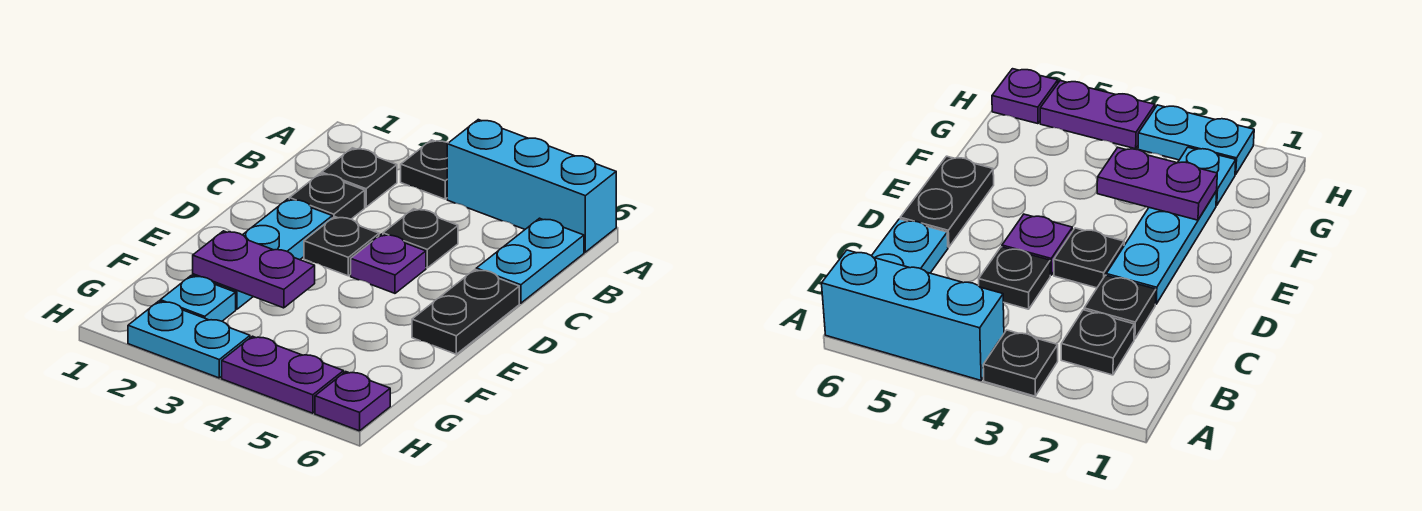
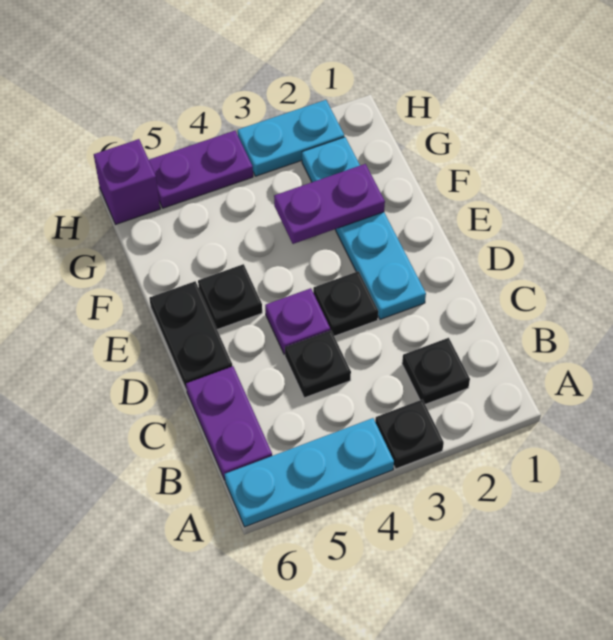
cyan 1x3 brick [447,120,616,252] -> cyan 1x3 plate [225,418,394,527]
cyan 1x2 plate [476,218,584,303] -> purple 1x2 plate [186,366,272,480]
black 1x1 plate [289,173,365,219] -> black 1x1 plate moved to [198,264,262,329]
purple 1x1 plate [315,372,390,431] -> purple 1x1 brick [94,139,160,224]

